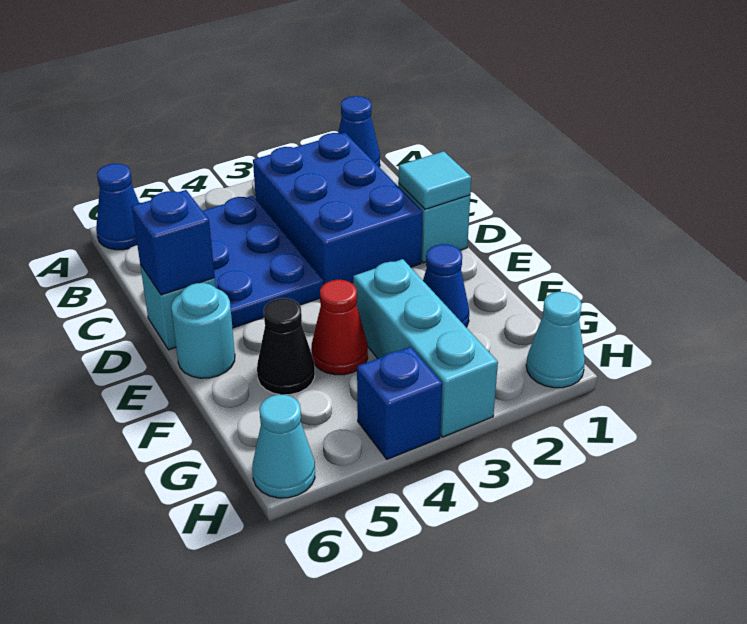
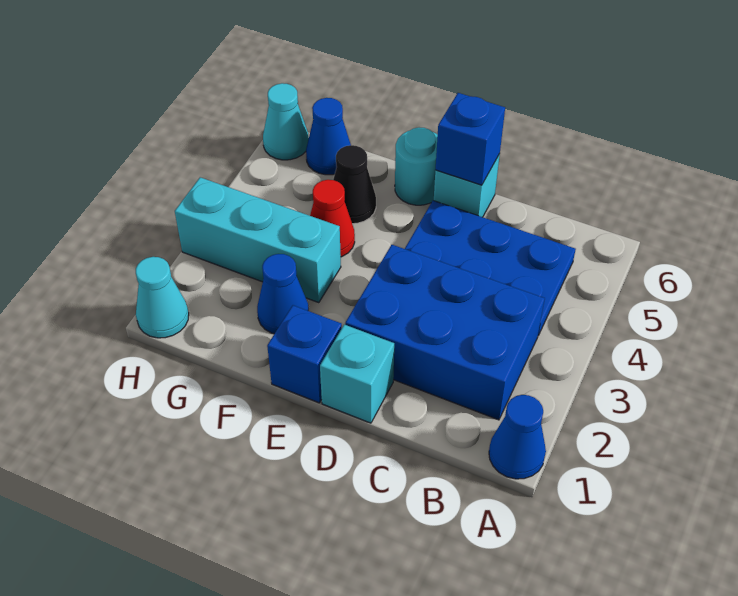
blue 1x1 cone [96,164,139,250] -> blue 1x1 cone moved to [306,98,351,175]
cyan 1x1 tile [398,151,471,209] -> none
blue 1x1 brick [357,347,442,459] -> blue 1x1 brick moved to [267,305,342,403]

